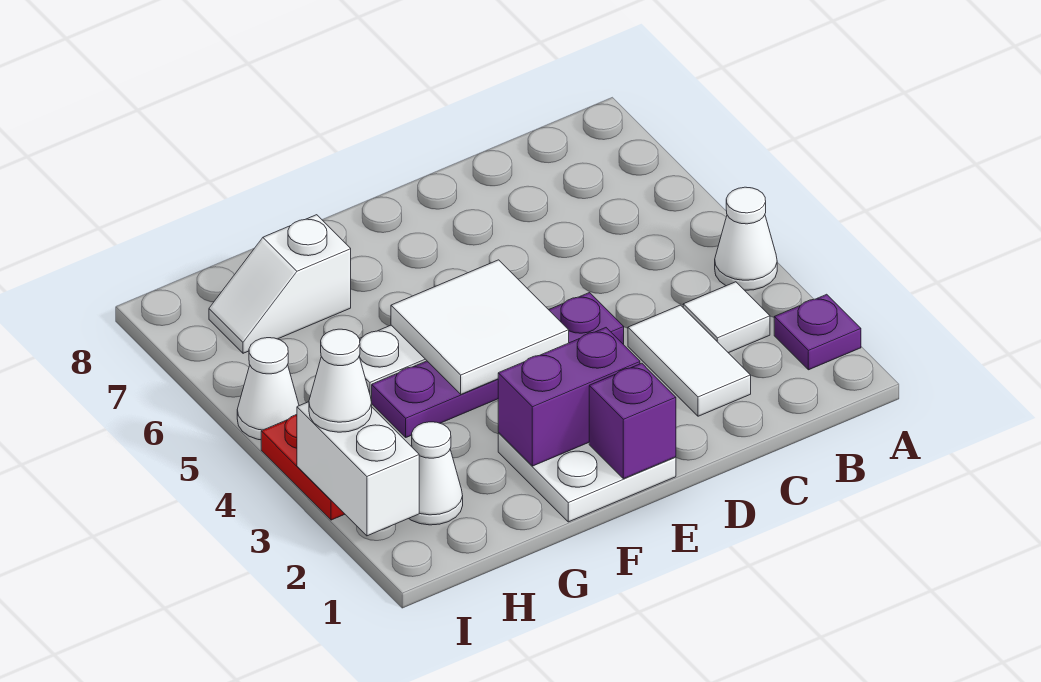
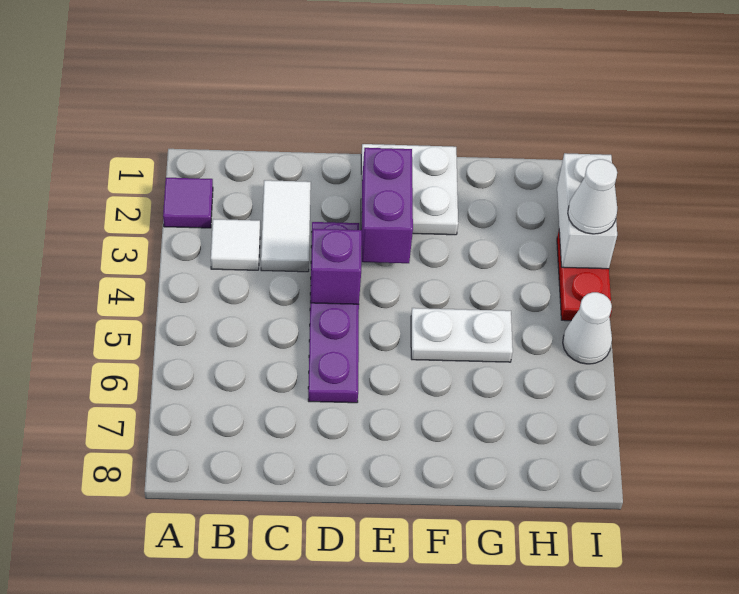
purple 1x1 plate [774,294,861,370] -> purple 1x1 tile [163,178,213,228]
white 1x1 cone [715,187,777,290] -> none
purple 1x4 plate [371,293,624,437] -> purple 1x4 plate turned to [308,222,359,403]
purple 1x1 brick [589,363,676,479] -> purple 1x1 brick moved to [310,229,362,304]
purple 1x2 brick [498,328,640,466] -> purple 1x2 brick turned to [362,148,413,263]
white 2x2 tile [391,260,569,394] -> none
white 1x2 slope [209,215,351,353] -> none
white 1x1 cone [409,422,463,525] -> none

